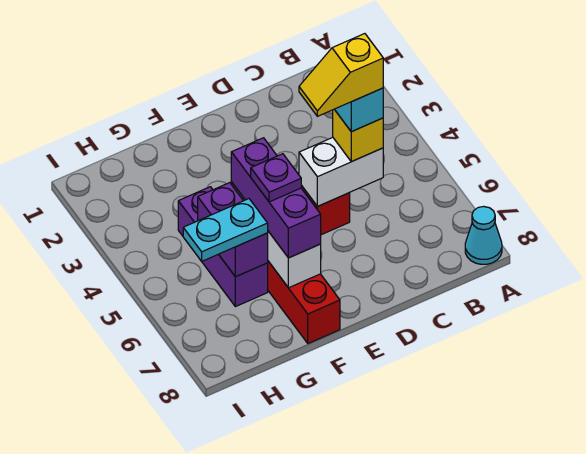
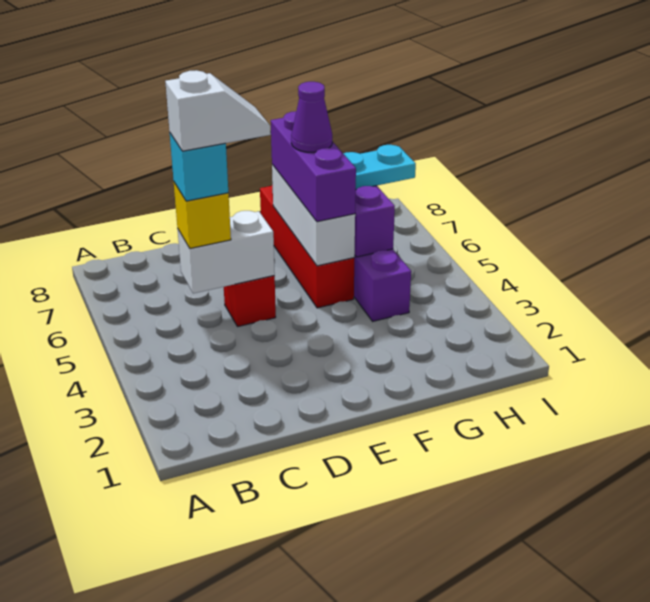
cyan 1x1 cone [465,206,502,264] -> none
yellow 1x2 slope [299,34,383,116] -> white 1x2 slope [165,70,271,151]
purple 1x1 plate [251,154,302,202] -> purple 1x1 cone [291,82,332,152]

